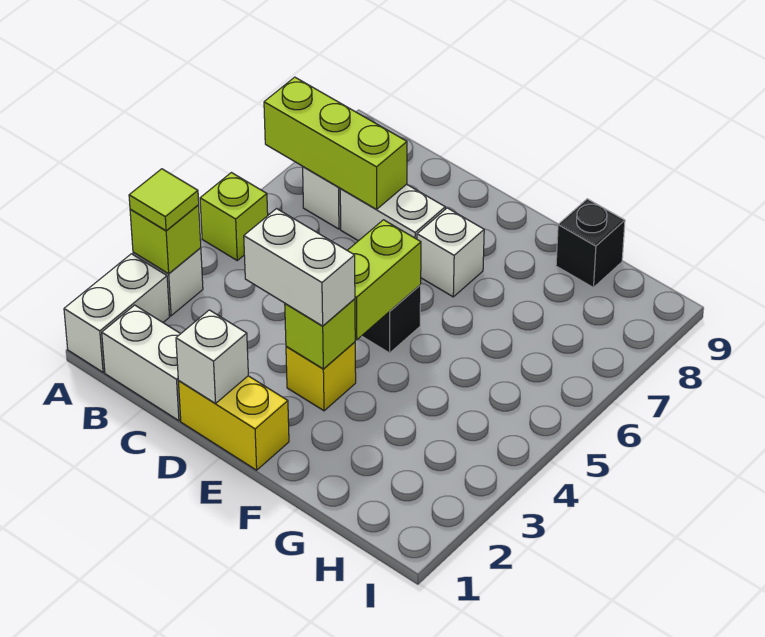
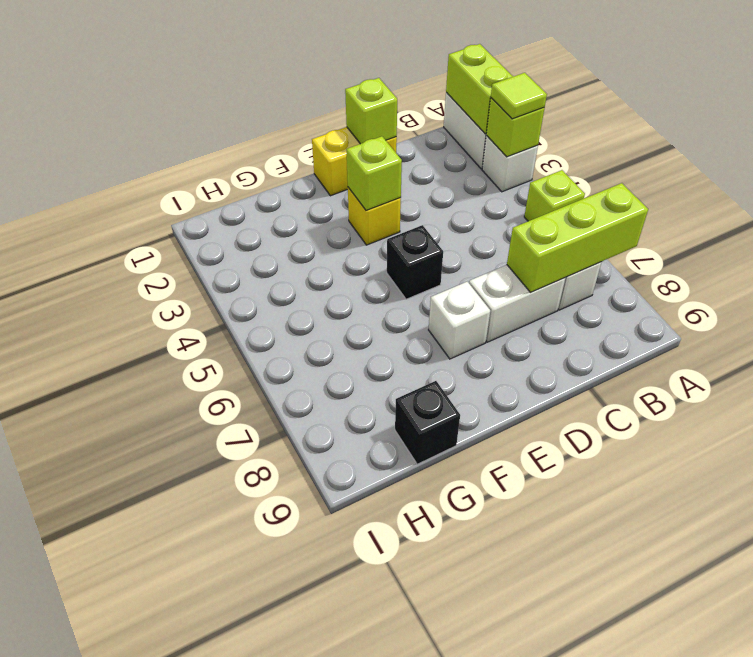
white 1x2 brick [102,305,181,421] -> none
white 1x1 brick [176,310,248,403] -> lime 1x1 brick [345,78,397,144]
white 1x2 brick [244,209,355,326] -> none
lime 1x2 brick [347,220,421,340] -> lime 1x2 brick moved to [446,44,513,134]

